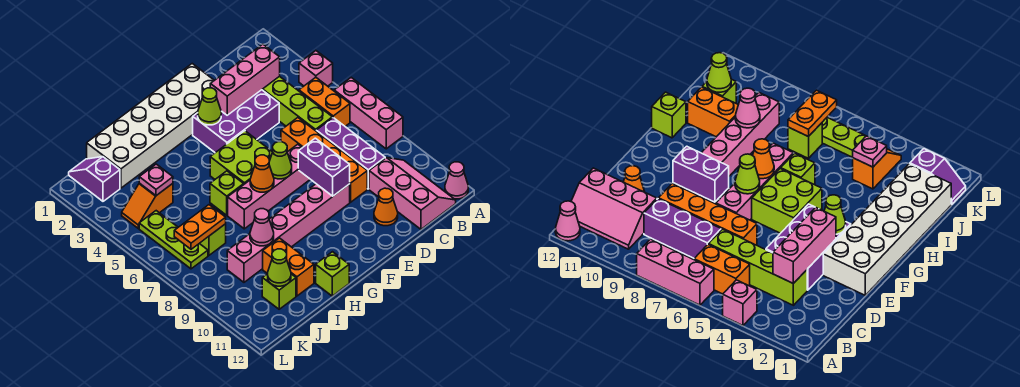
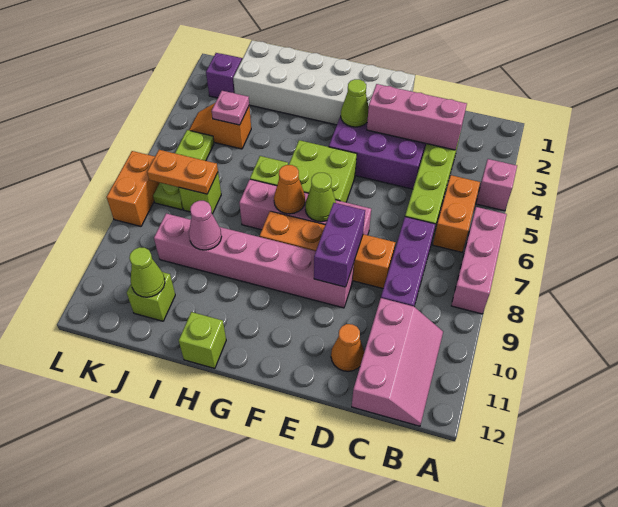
pink 1x1 cone [445,162,468,199] -> none
orange 1x4 brick [281,118,367,202] -> orange 1x4 brick turned to [260,211,395,288]
orange 1x2 brick [263,238,314,296] -> orange 1x2 brick moved to [107,151,160,226]

